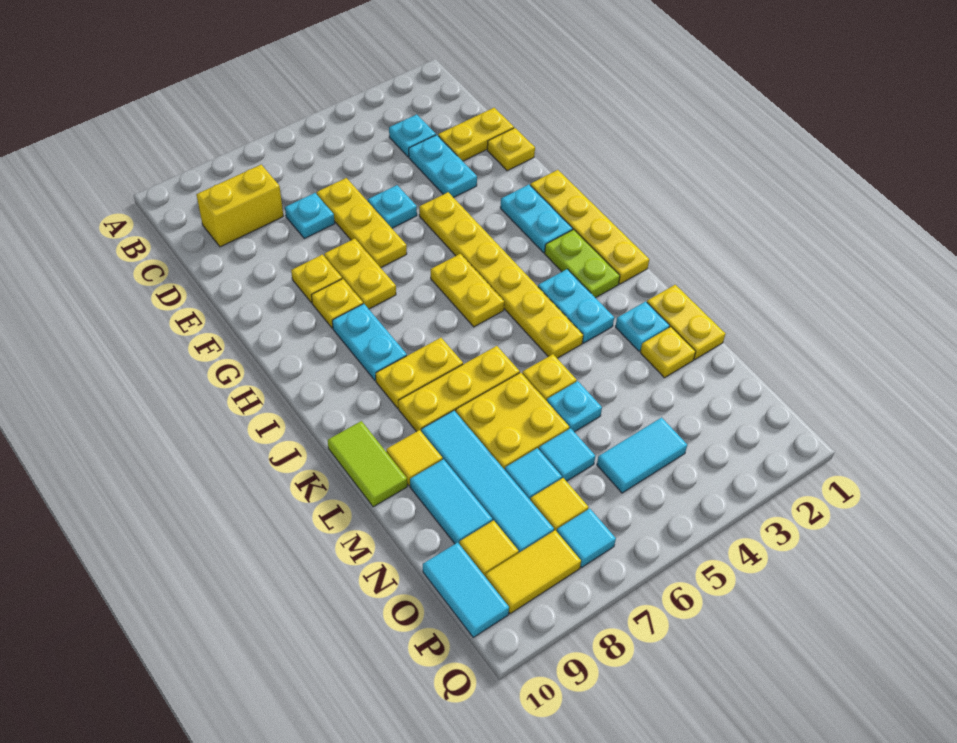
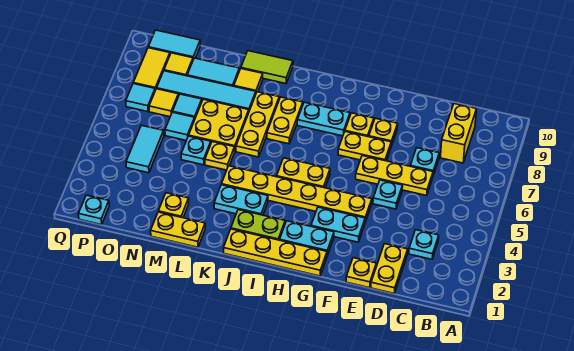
cyan 1x2 plate [409,135,477,198] -> cyan 1x2 plate moved to [311,207,365,242]
cyan 1x1 plate [615,301,670,351] -> cyan 1x1 plate moved to [79,195,109,225]

